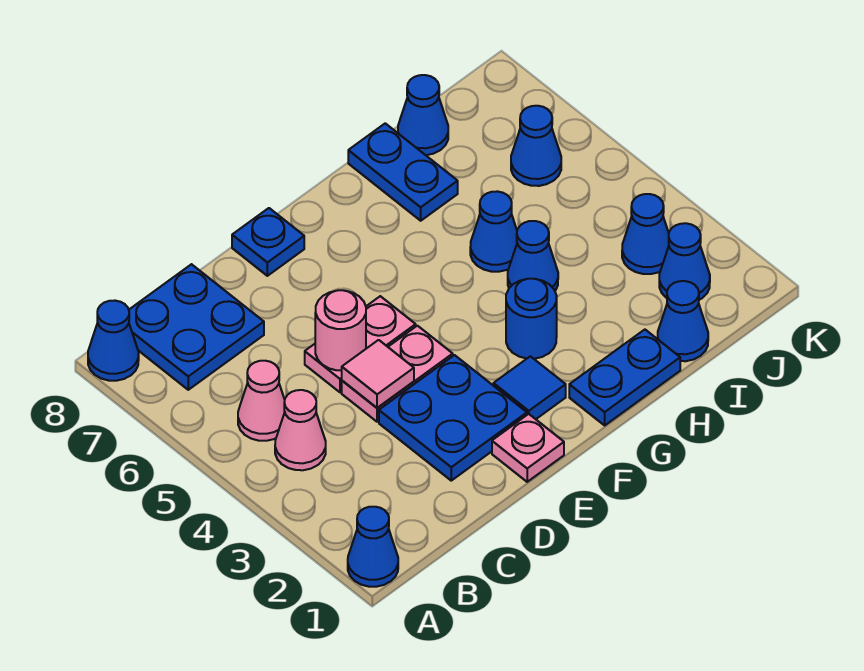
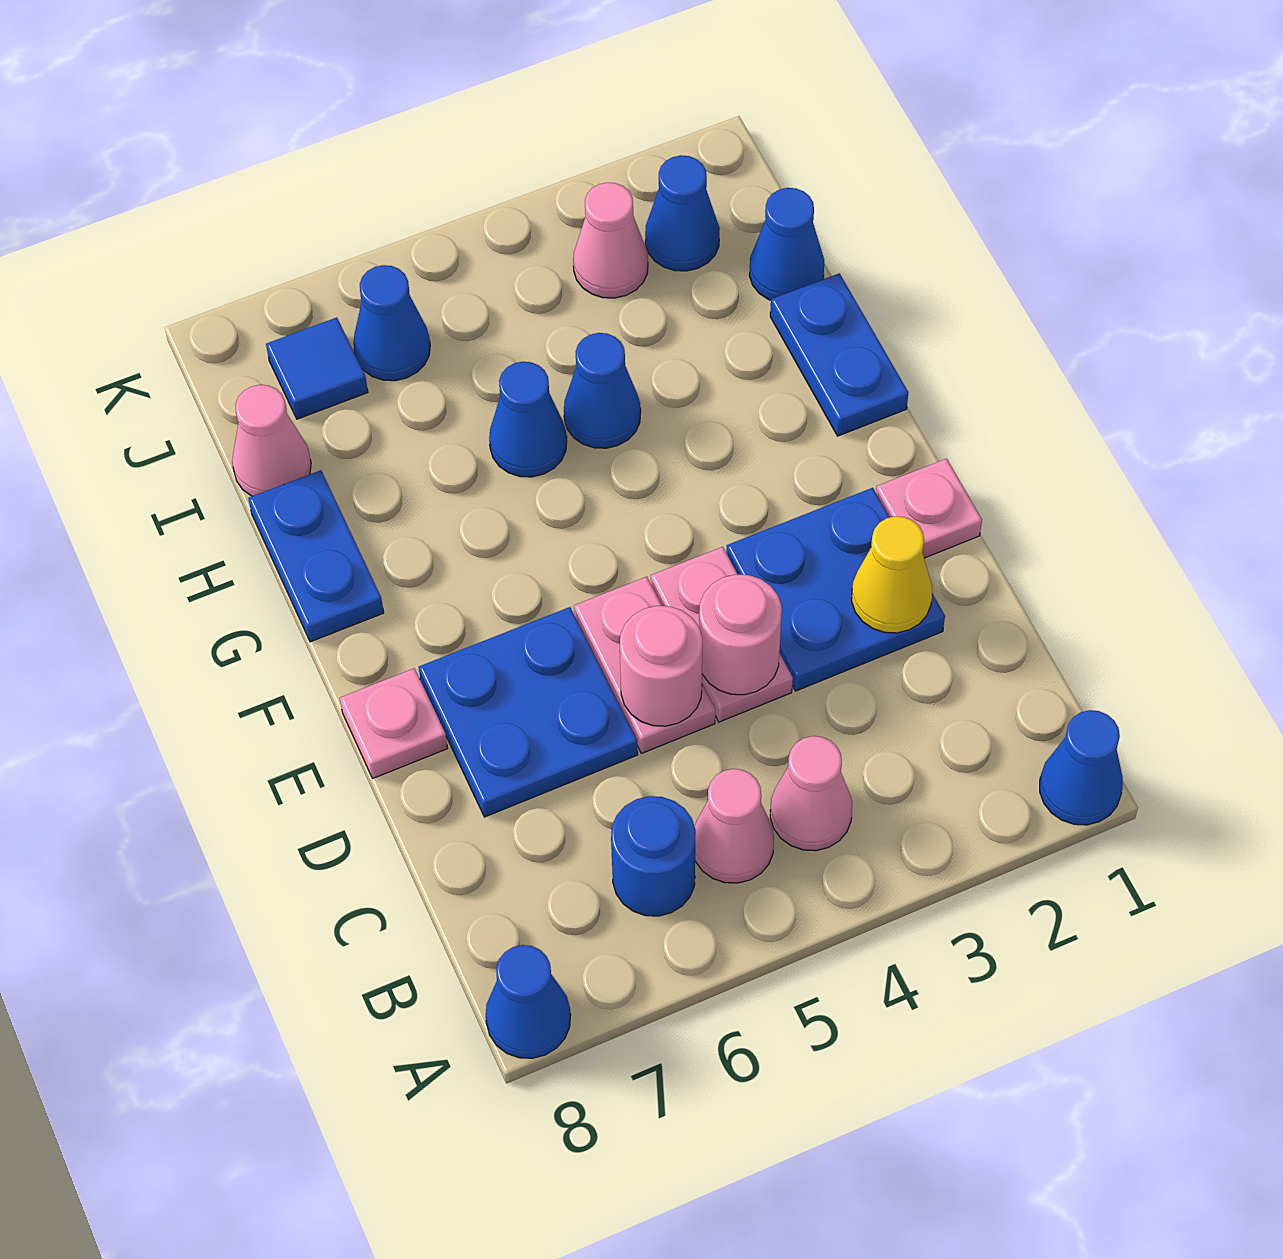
blue 2x2 plate [129,264,264,390] -> blue 2x2 plate moved to [419,607,638,817]
none -> yellow 1x1 cone [852,516,932,633]
pink 1x1 tile [342,340,414,408] -> pink 1x1 round brick [699,574,782,695]
blue 1x1 plate [232,208,304,276] -> pink 1x1 plate [340,668,448,778]
blue 1x1 tile [493,356,566,419] -> blue 1x1 tile moved to [266,317,368,419]
blue 1x1 round brick [506,279,557,359] -> blue 1x1 round brick moved to [611,796,696,916]
blue 1x2 plate [348,123,458,221] -> blue 1x2 plate turned to [248,470,384,642]
blue 1x1 cone [398,75,448,155] -> pink 1x1 cone [232,385,311,496]
blue 1x1 cone [622,194,669,274] -> pink 1x1 cone [573,183,648,298]

